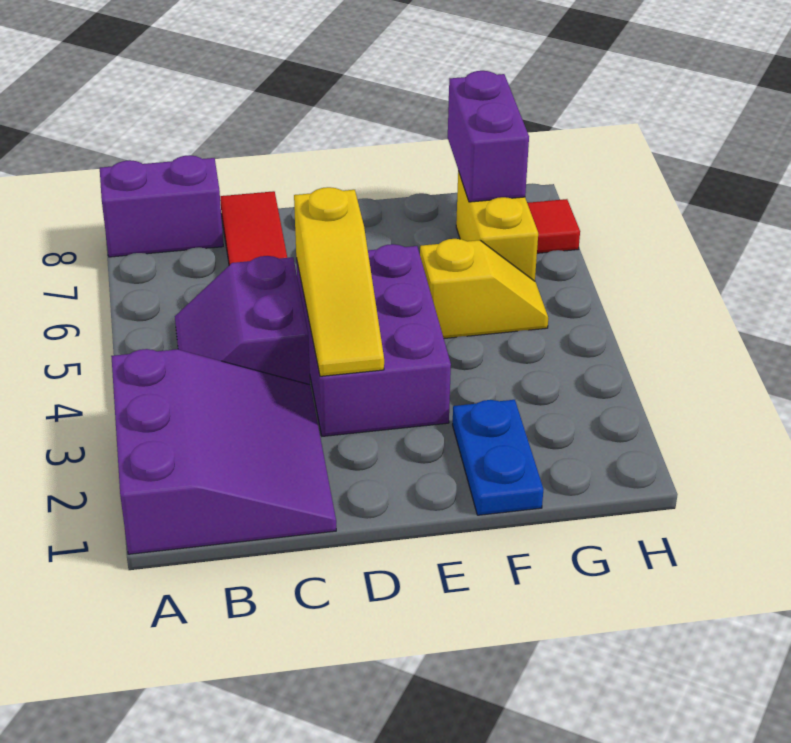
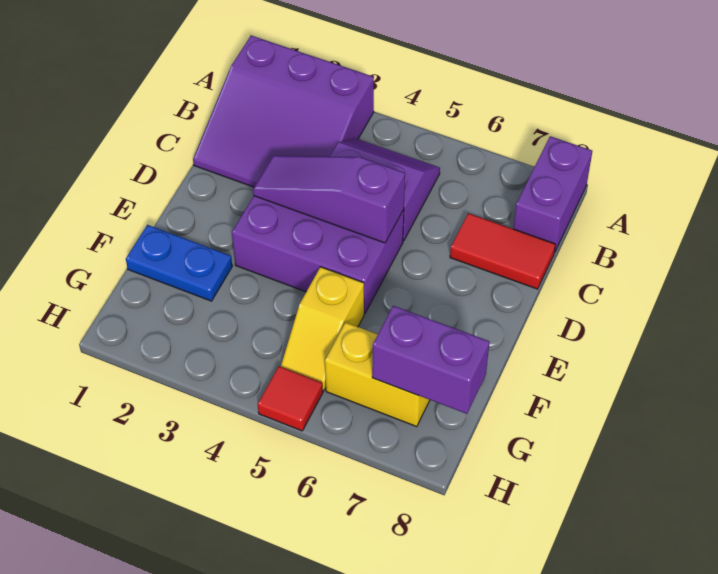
yellow 1x3 slope [294,187,384,376] -> purple 1x3 slope [253,156,405,243]
red 1x1 tile [527,199,580,253] -> red 1x1 tile moved to [258,366,323,431]

